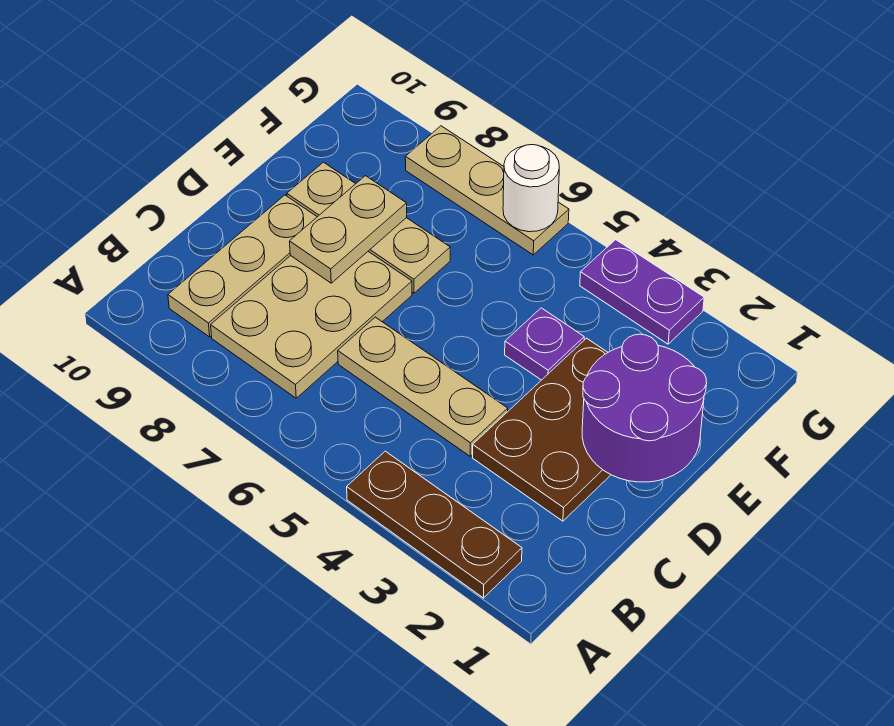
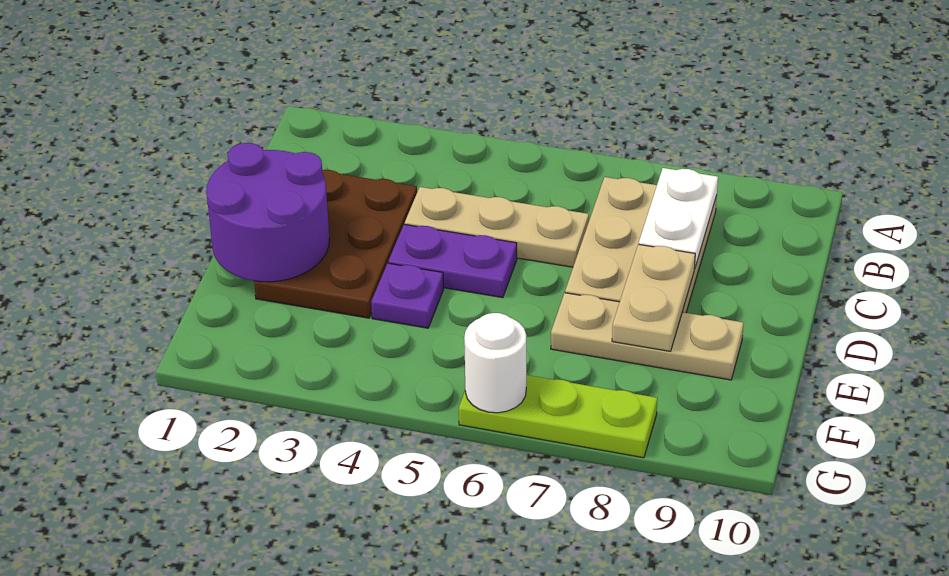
brown 1x3 plate [347,451,522,598] -> none
none -> white 1x2 plate [639,168,718,269]
tan 1x3 plate [168,195,317,337] -> none
purple 1x2 plate [580,240,704,344] -> purple 1x2 plate moved to [388,224,517,298]
tan 1x3 plate [405,126,569,255] -> lime 1x3 plate [459,375,657,458]

